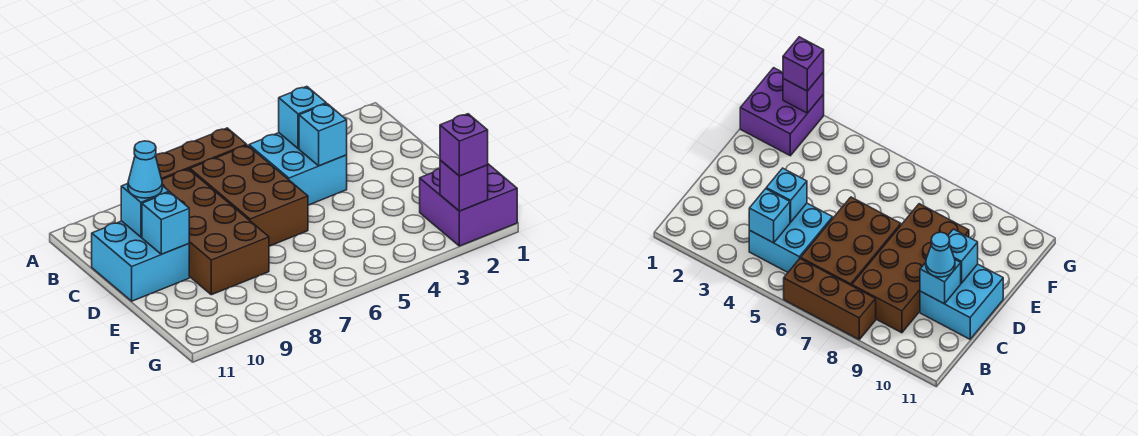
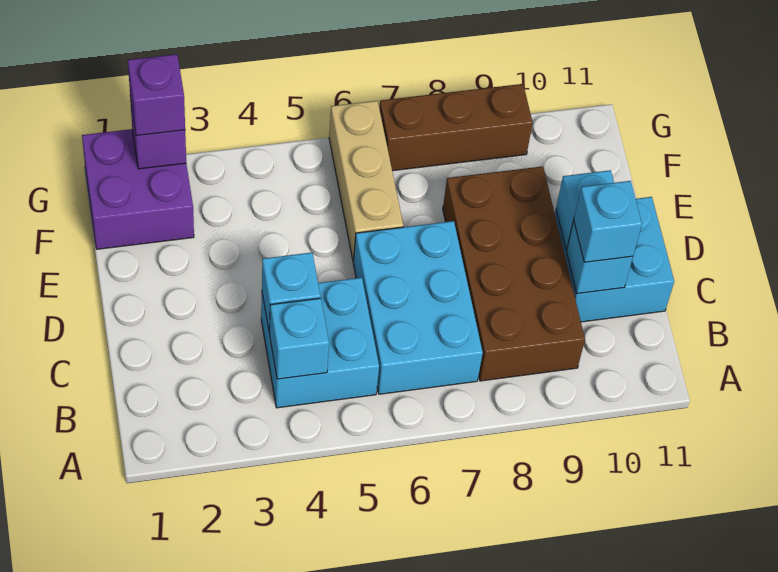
brown 1x3 brick [156,128,247,179] -> brown 1x3 brick moved to [379,84,533,171]
brown 2x3 brick [190,145,308,246] -> cyan 2x3 brick [353,221,483,394]
cyan 1x1 cone [128,141,162,198] -> cyan 1x1 brick [574,181,642,262]
none -> tan 1x3 brick [329,101,403,262]

